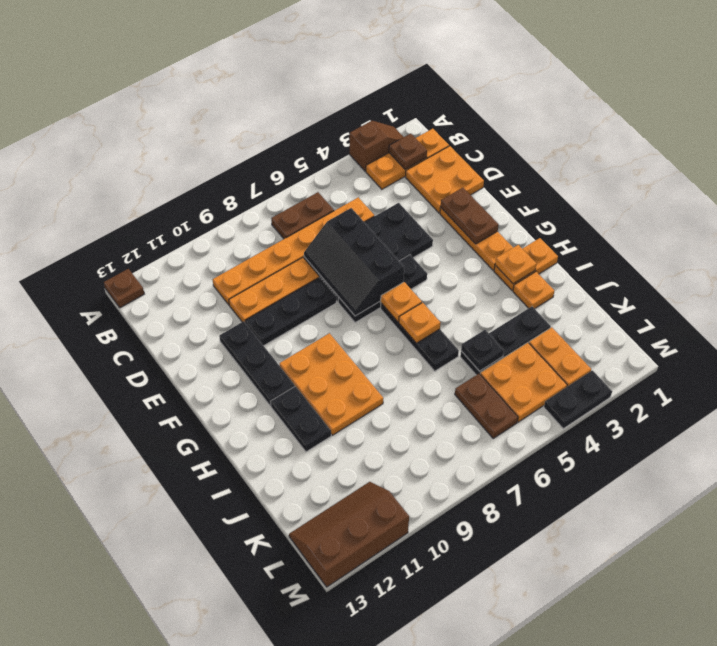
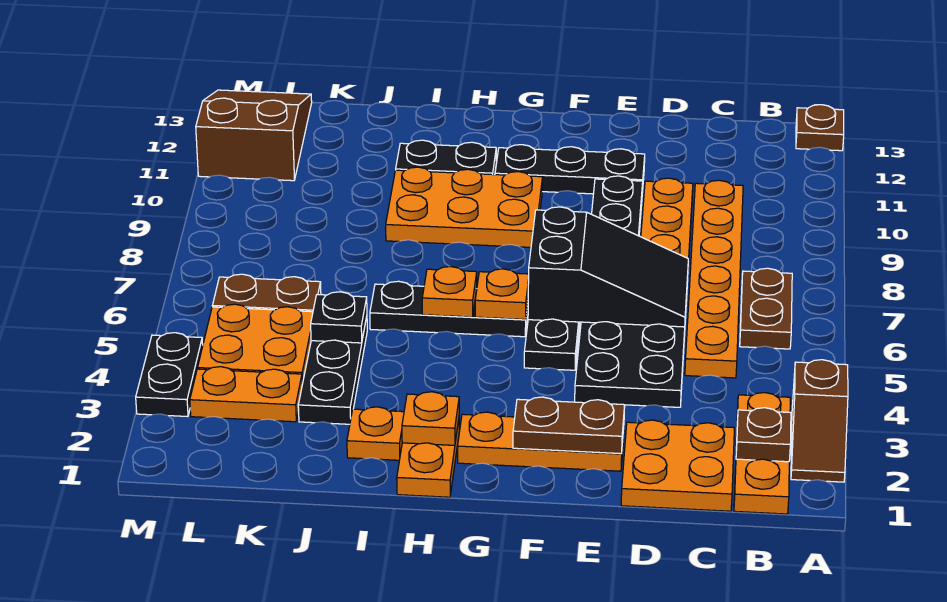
black 2x3 slope [304,208,404,316] -> black 2x3 slope turned to [528,207,688,327]
brown 2x3 slope [289,482,409,587] -> brown 2x3 slope turned to [196,90,312,181]

